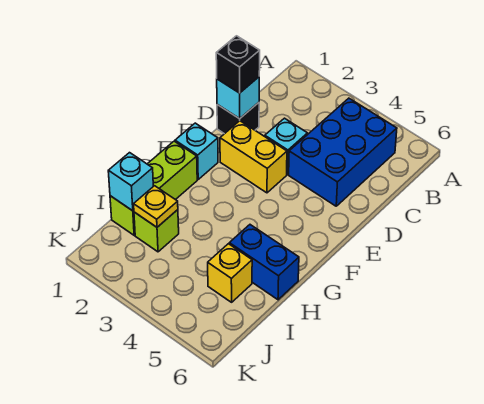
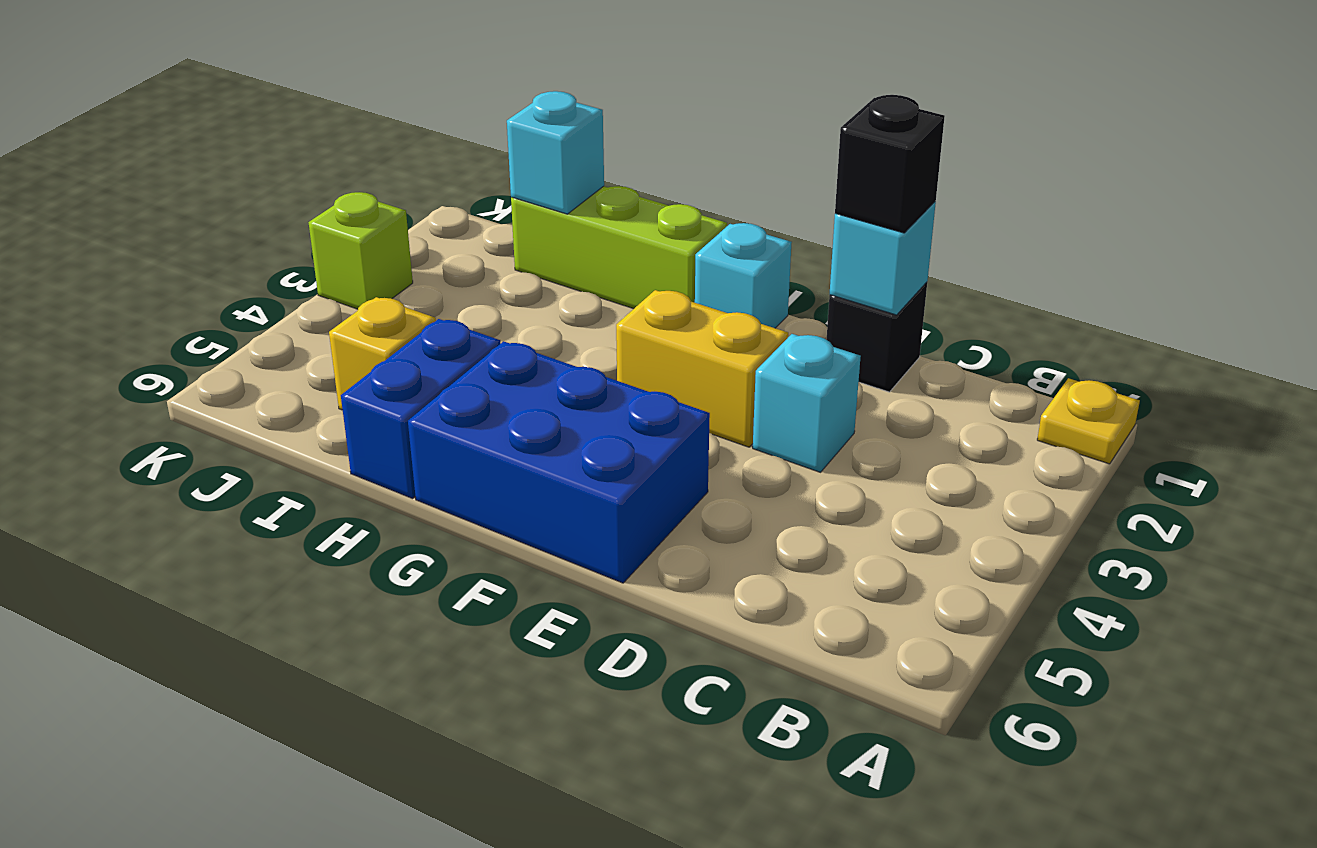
blue 2x3 brick [289,98,397,206] -> blue 2x3 brick moved to [408,341,710,583]
yellow 1x2 brick [220,121,287,193] -> yellow 1x2 brick turned to [616,290,788,447]
lime 1x1 brick [134,210,179,252] -> lime 1x1 brick moved to [309,192,413,309]
yellow 1x1 plate [134,186,178,227] -> yellow 1x1 plate moved to [1037,378,1140,464]

